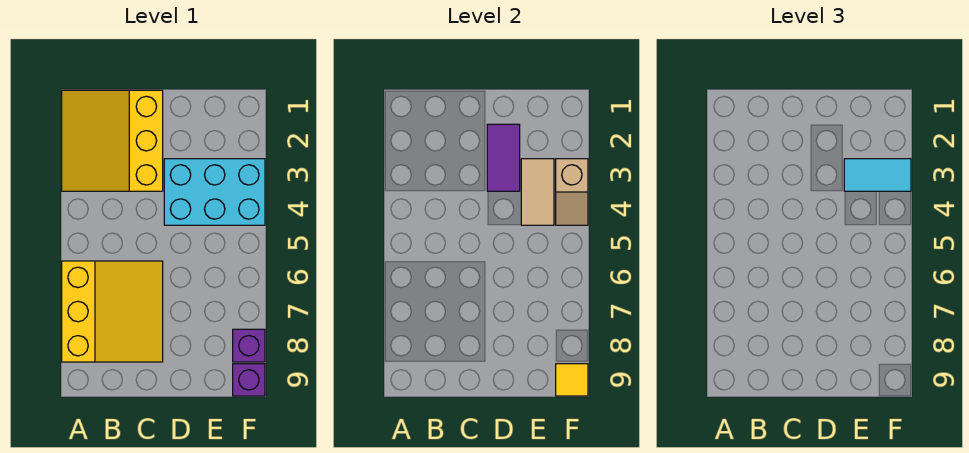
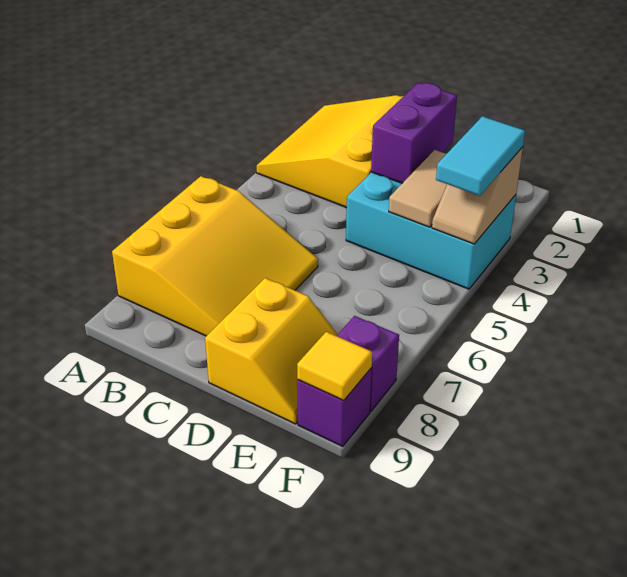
purple 1x2 tile [487,124,520,191] -> purple 1x2 brick [371,83,457,183]
none -> yellow 2x2 slope [205,278,338,424]
cyan 1x2 tile [844,159,911,191] -> cyan 1x2 tile turned to [436,116,525,196]

